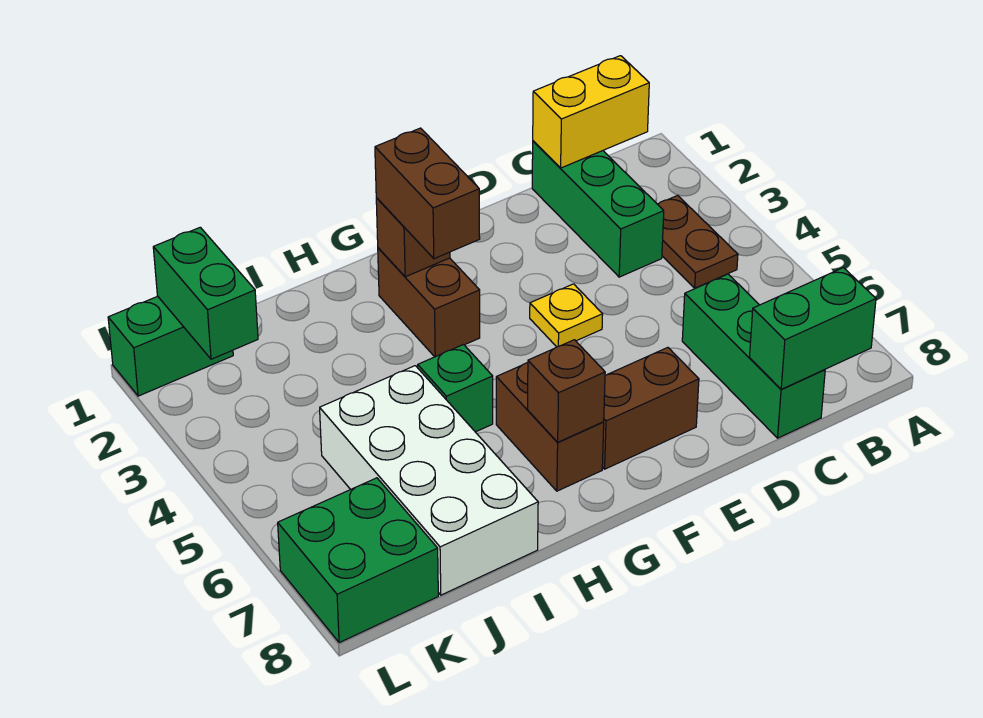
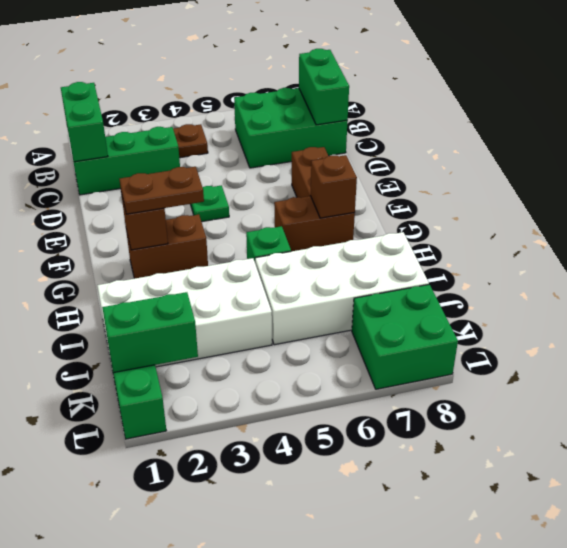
yellow 1x2 brick [533,56,649,168] -> green 1x2 brick [61,82,108,162]
green 1x3 brick [682,274,825,438] -> green 2x3 brick [234,88,348,168]
yellow 1x1 plate [530,284,603,347] -> green 1x1 plate [190,185,229,222]
brown 1x2 brick [375,128,480,259] -> brown 1x2 plate [119,167,204,214]
none -> white 2x4 brick [97,258,272,367]

